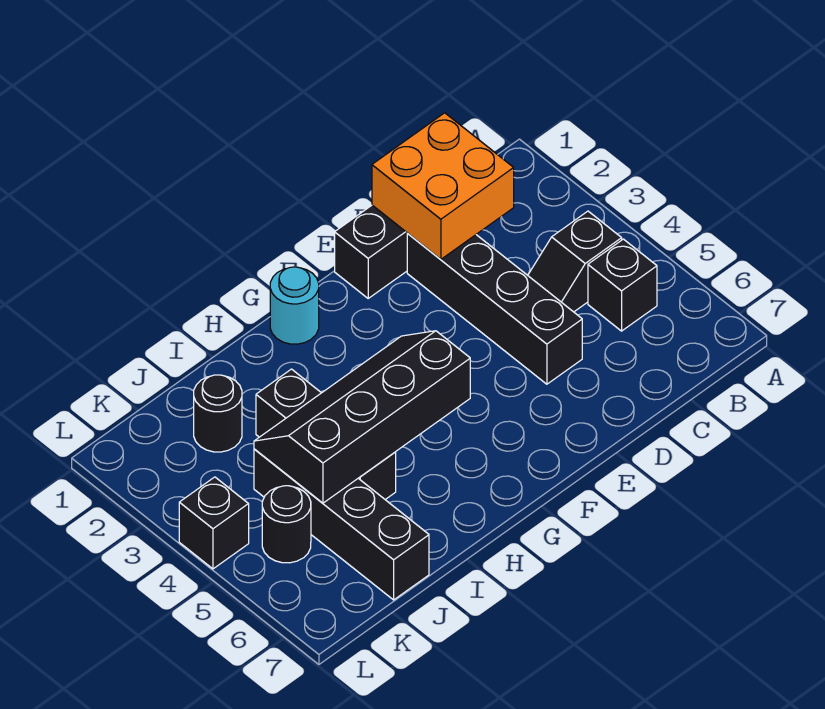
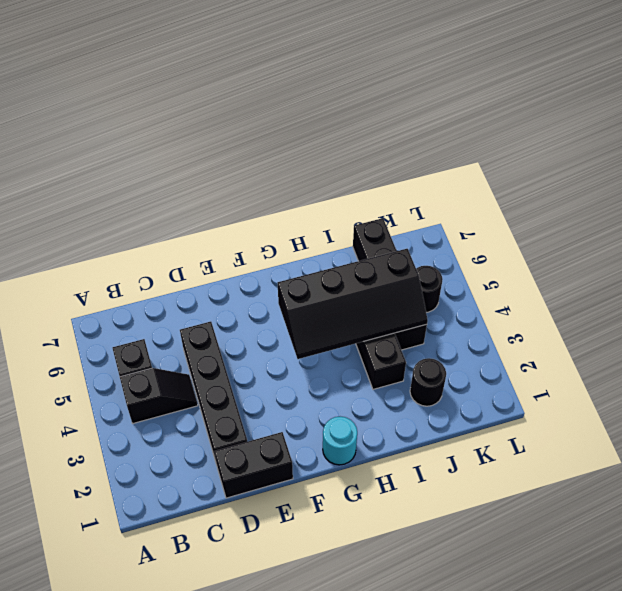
orange 2x2 brick [372,113,514,259] -> none
black 1x1 brick [179,477,249,569] -> none

